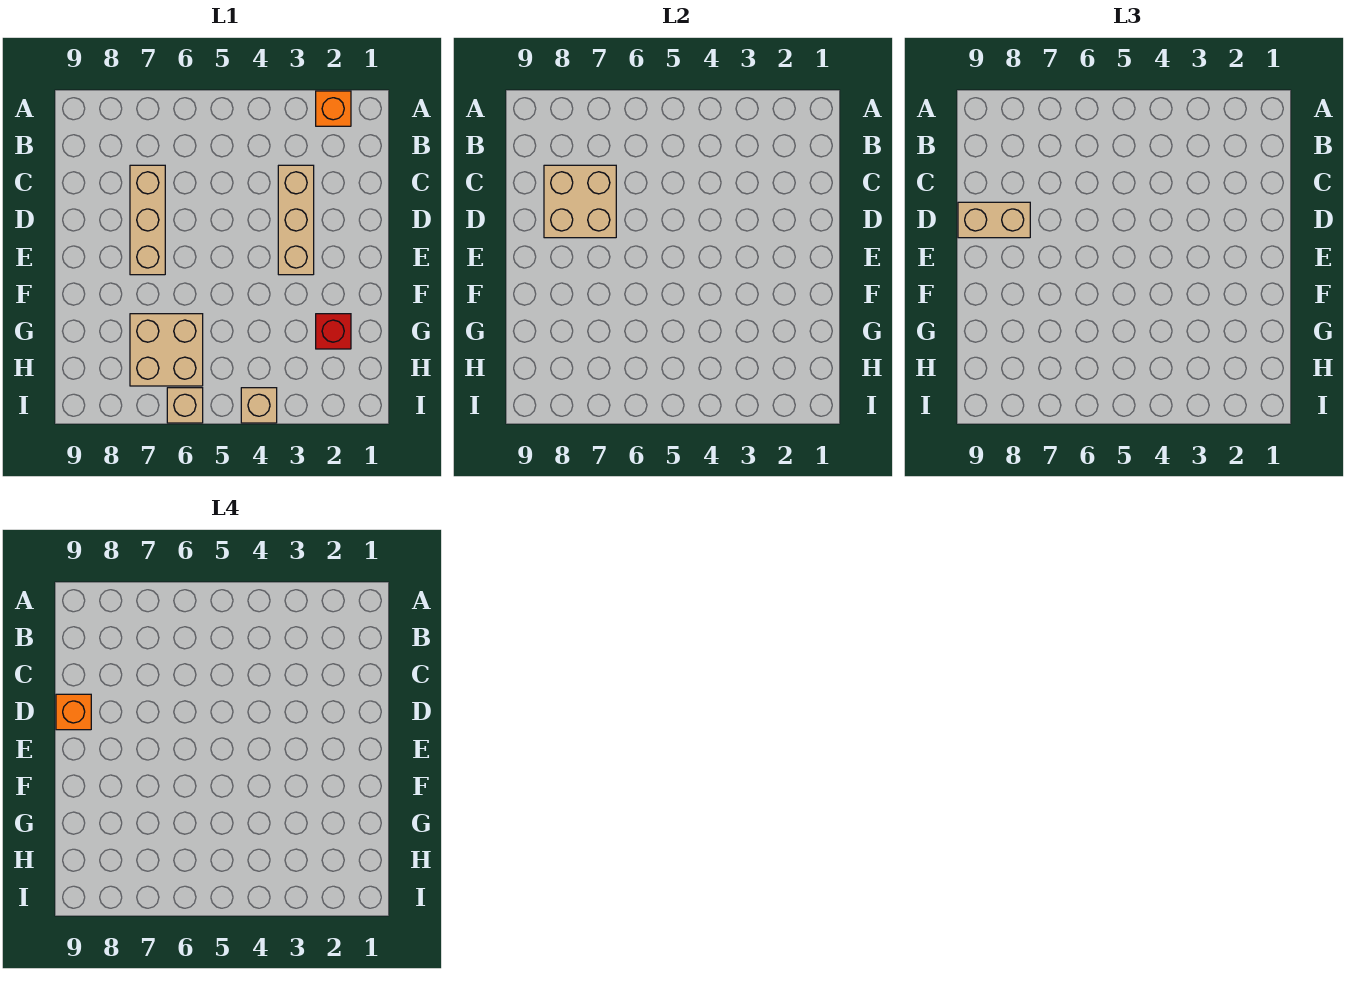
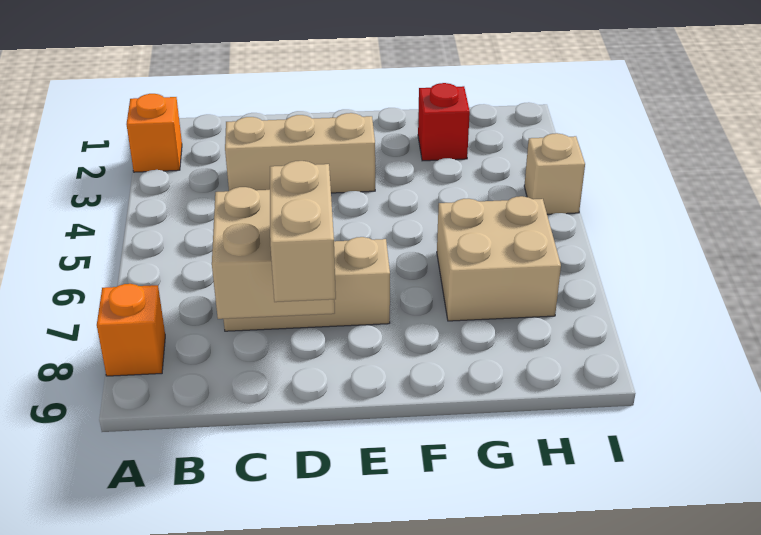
orange 1x1 brick [56,694,91,730] -> orange 1x1 brick moved to [97,284,165,376]
tan 1x1 brick [167,388,203,423] -> none

